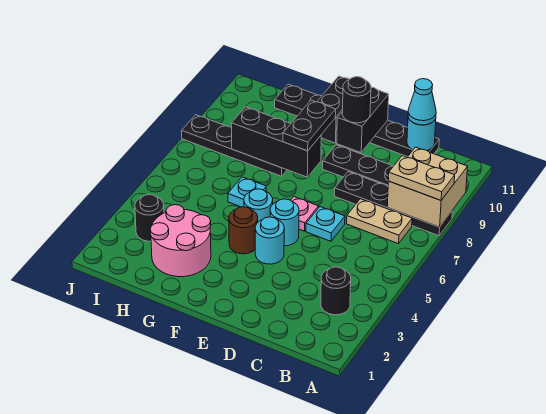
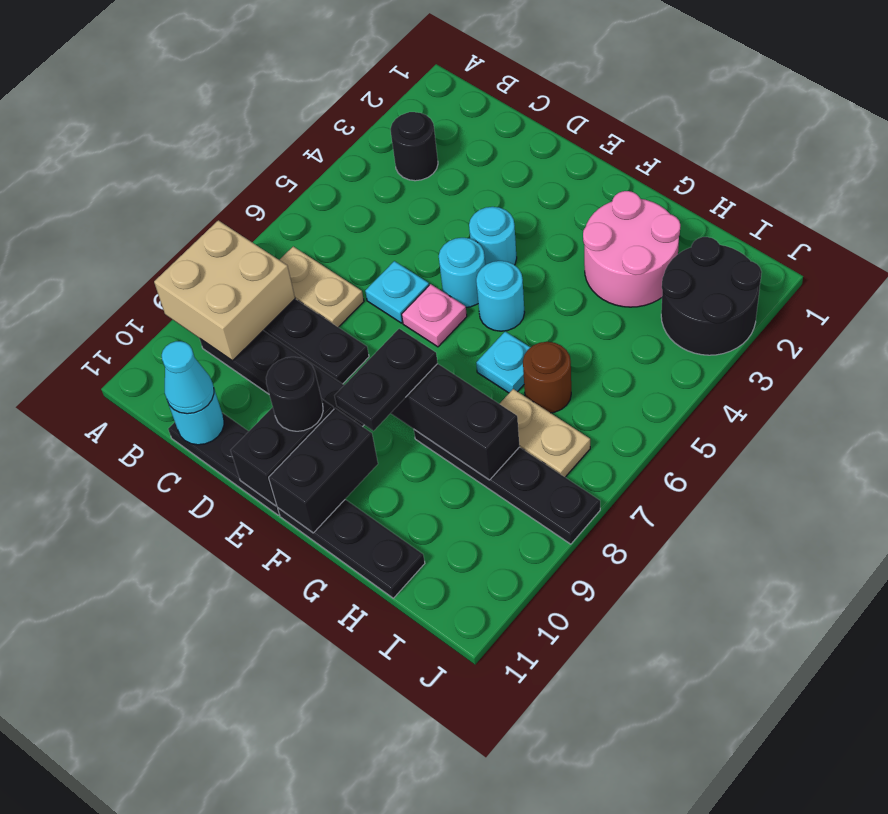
tan 1x2 plate [388,156,455,200] -> tan 1x2 plate moved to [500,389,590,477]
brown 1x1 round brick [229,207,258,254] -> brown 1x1 round brick moved to [523,342,571,413]
black 1x1 round brick [135,195,164,241] -> black 2x2 round brick [661,237,762,355]

